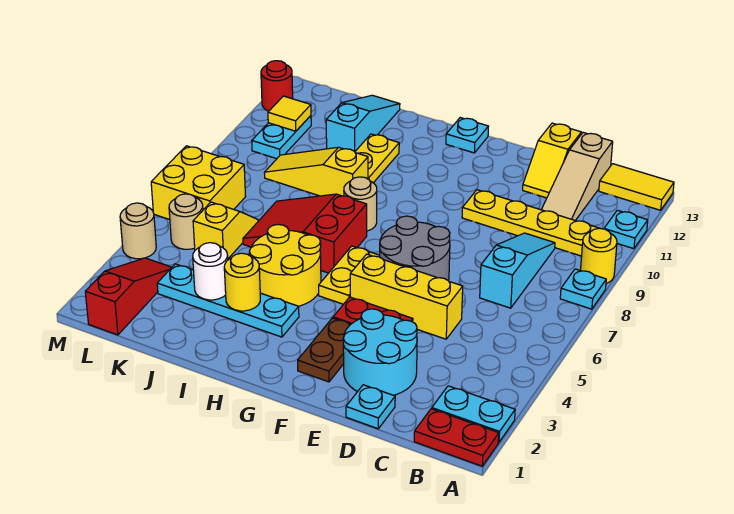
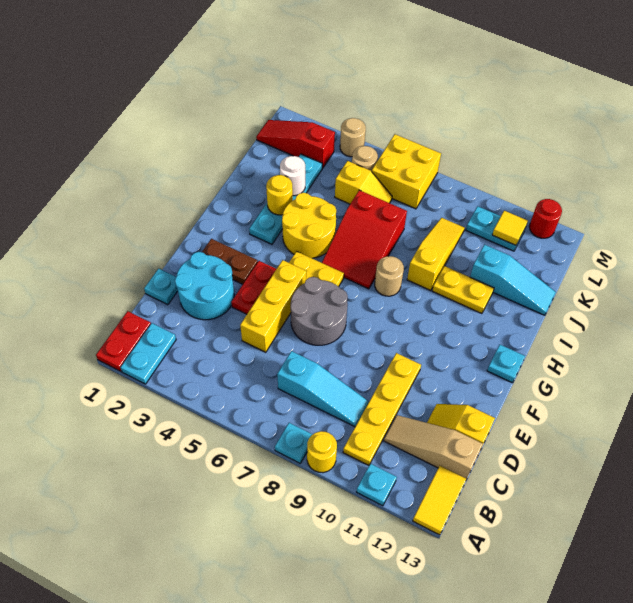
red 2x3 slope [243,194,367,273] -> red 2x3 slope turned to [322,190,407,289]
red 1x3 slope [85,258,172,335] -> red 1x3 slope turned to [256,120,335,168]

